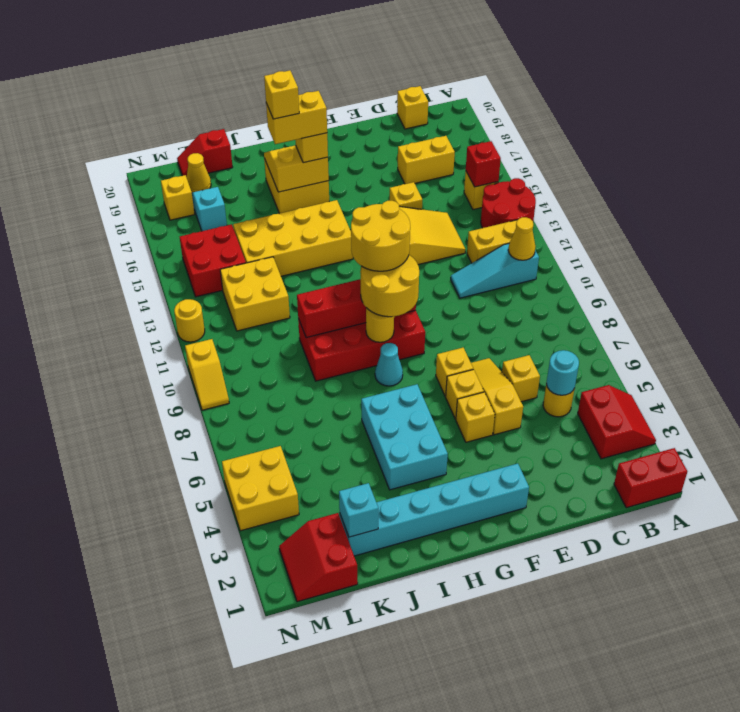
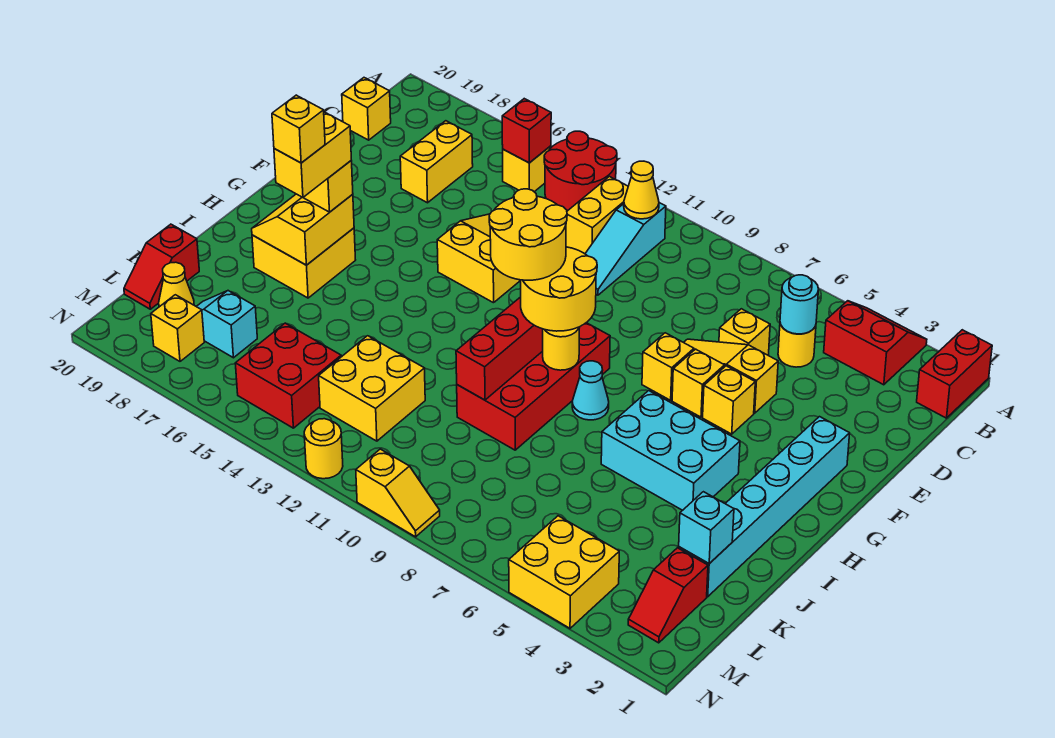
yellow 1x1 brick [390,182,422,209] -> none
yellow 2x4 brick [233,200,353,276] -> none
red 2x2 slope [279,513,358,602] -> red 1x2 slope [628,548,708,643]

